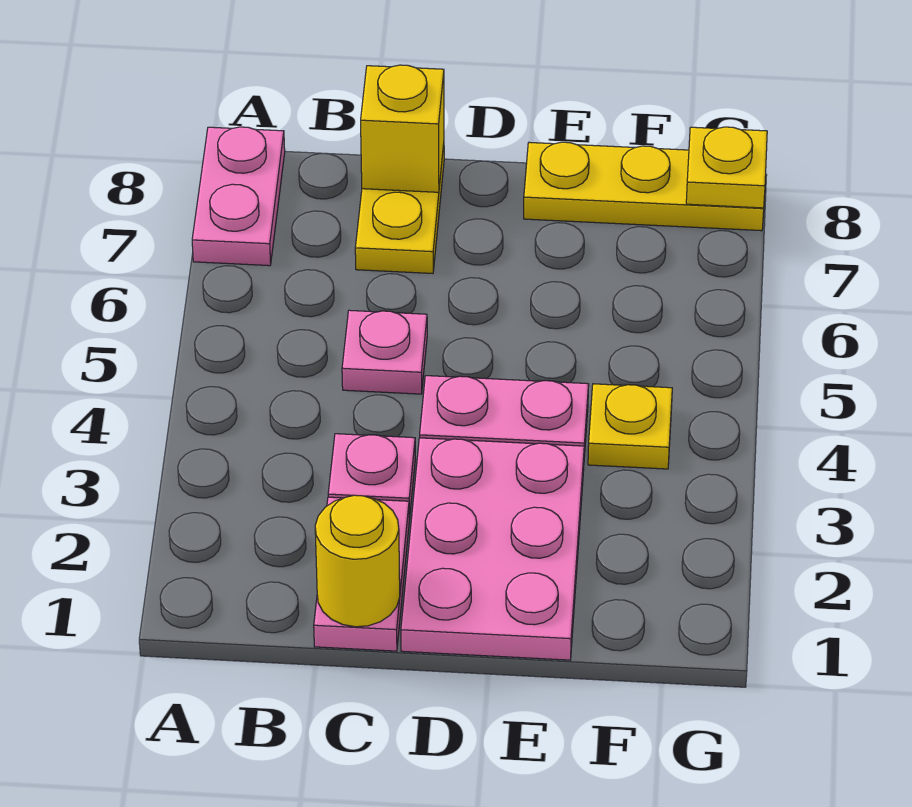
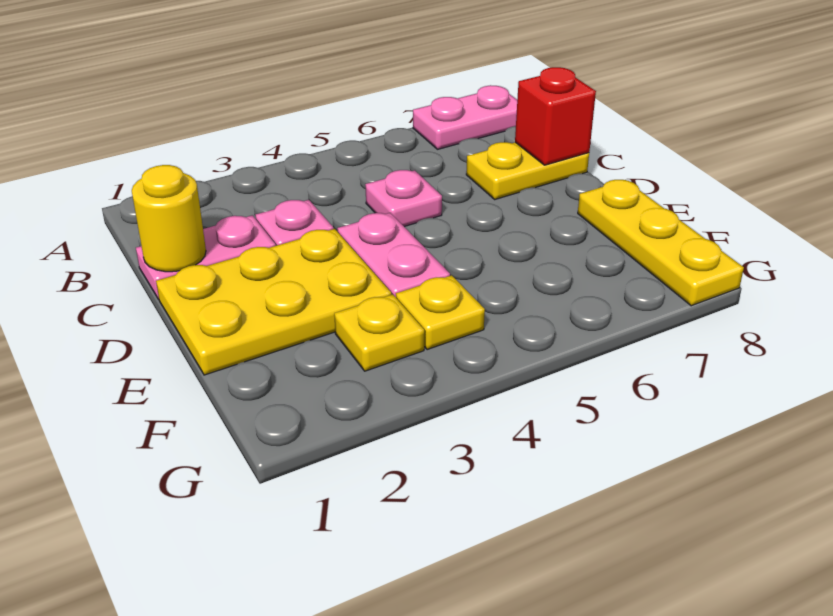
yellow 1x1 brick [361,65,444,192] -> red 1x1 brick [515,67,596,165]
pink 2x3 plate [401,438,584,660] -> yellow 2x3 plate [156,229,391,375]
yellow 1x1 plate [686,127,767,208] -> yellow 1x1 plate moved to [334,294,424,371]

